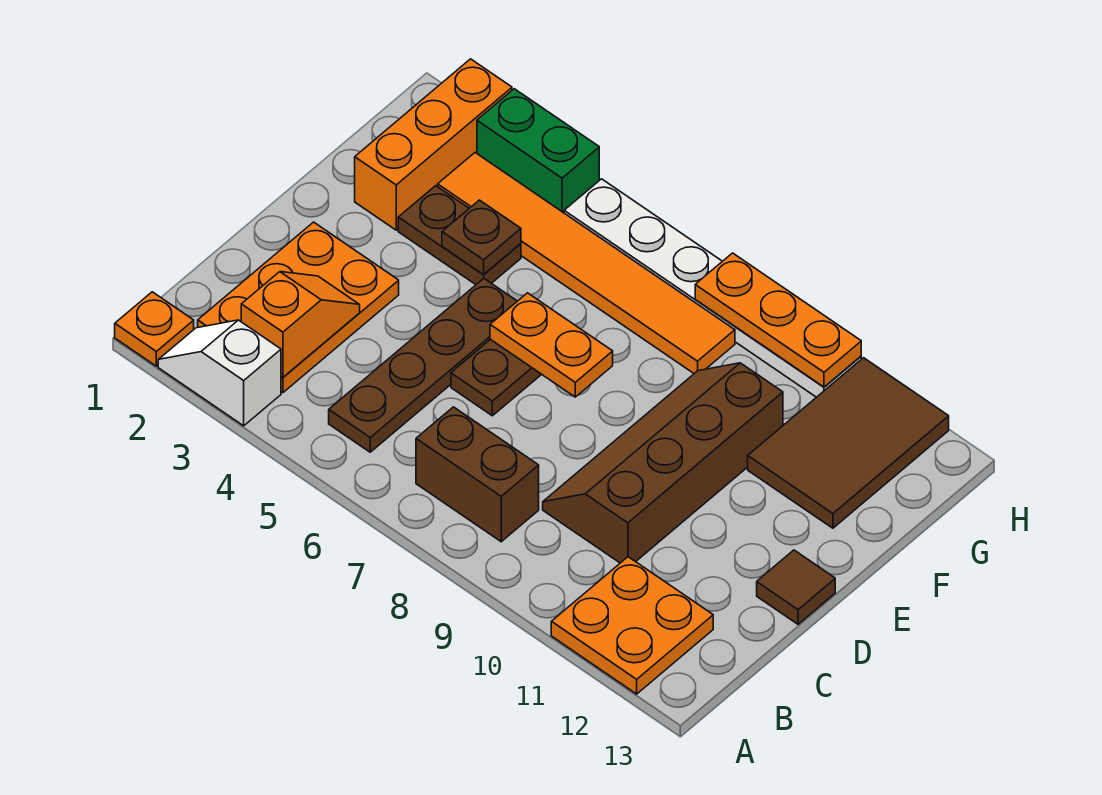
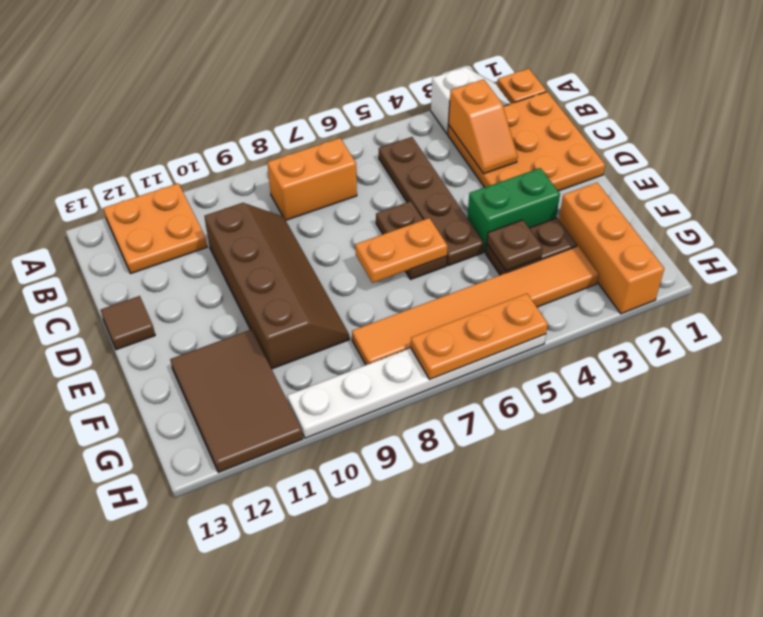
orange 2x3 plate [198,222,399,393] -> orange 3x3 plate [448,92,605,191]
brown 1x2 brick [416,407,539,542] -> orange 1x2 brick [267,138,357,220]
green 1x2 brick [477,89,599,213] -> green 1x2 brick moved to [467,168,560,252]
orange 1x3 plate [695,253,861,387] -> orange 1x3 plate moved to [411,294,548,379]

